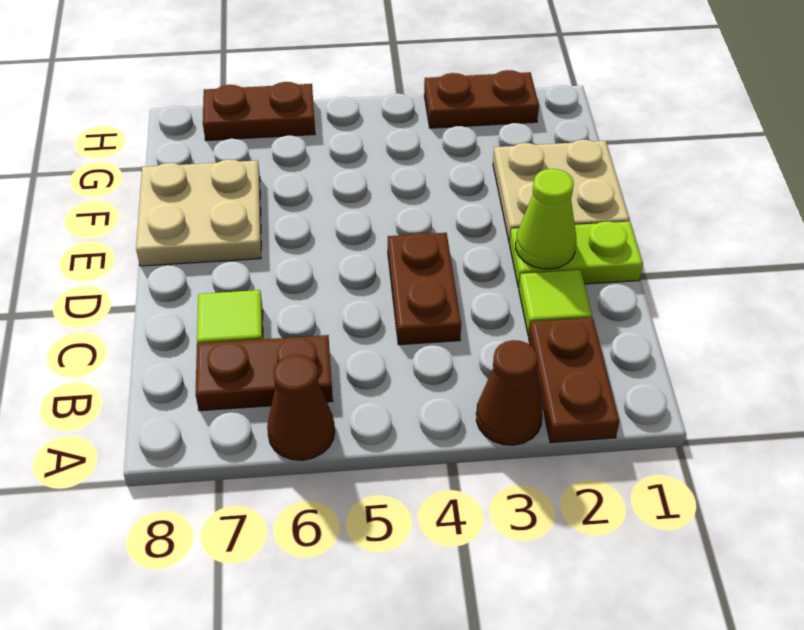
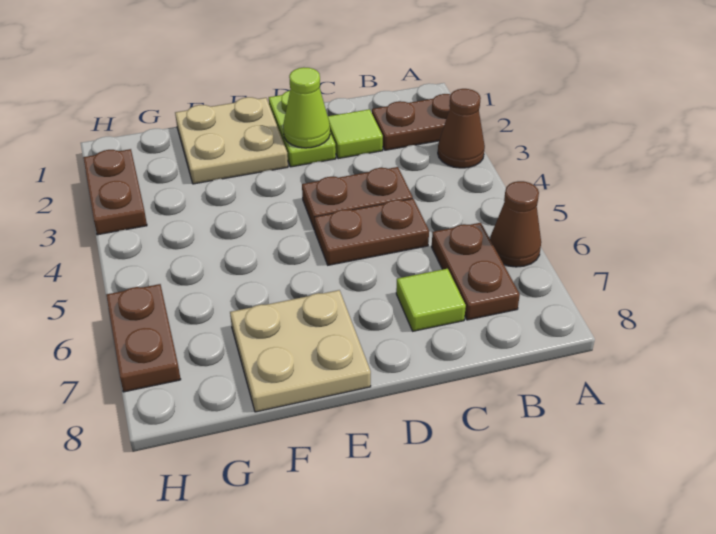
none -> brown 1x2 plate [315,199,429,265]

